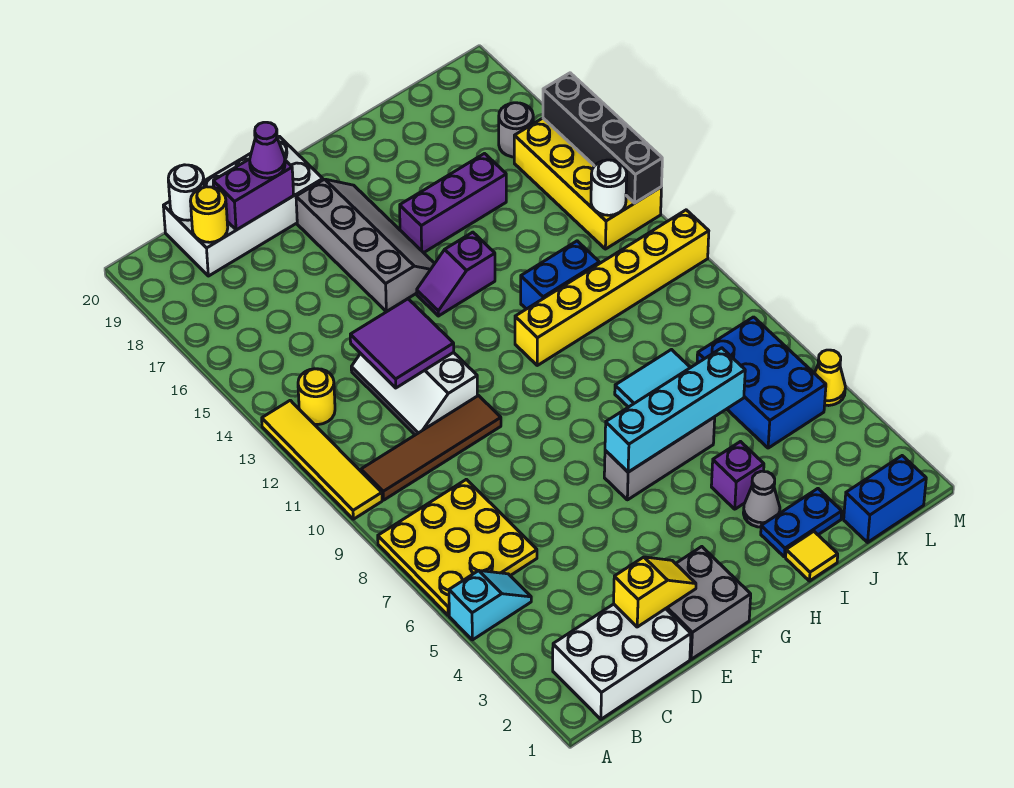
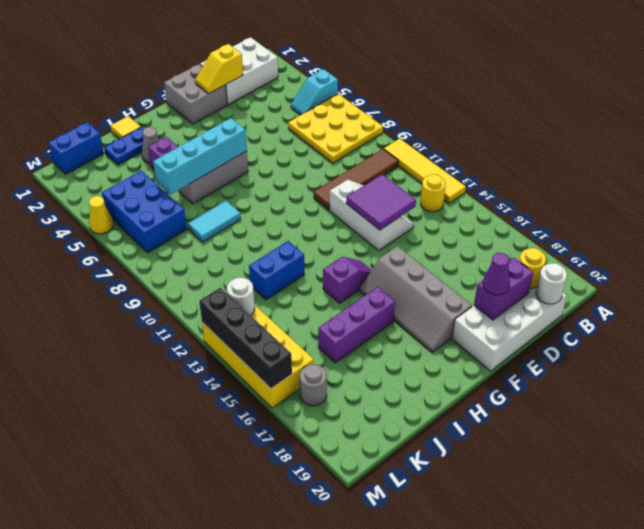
yellow 1x6 brick [515,210,709,365] -> none

